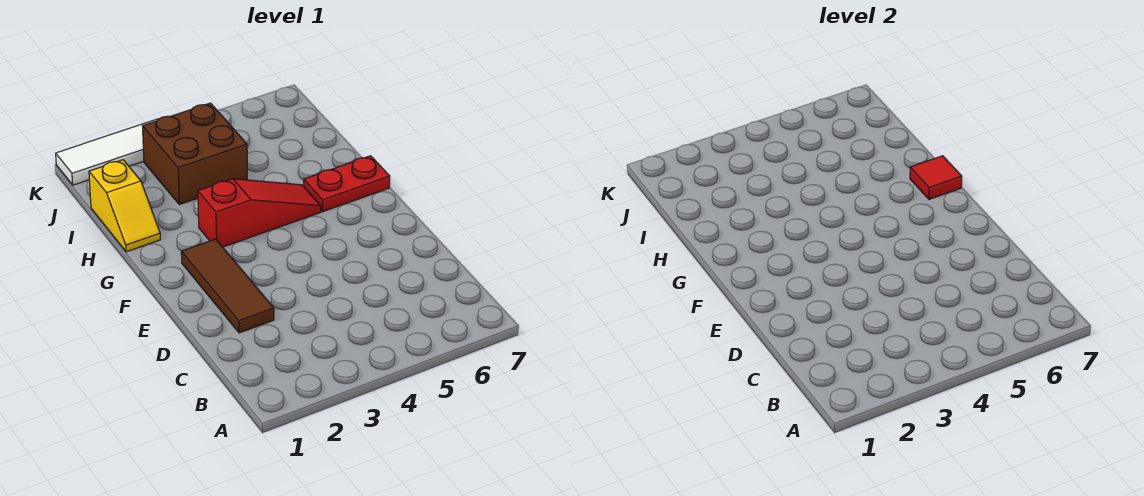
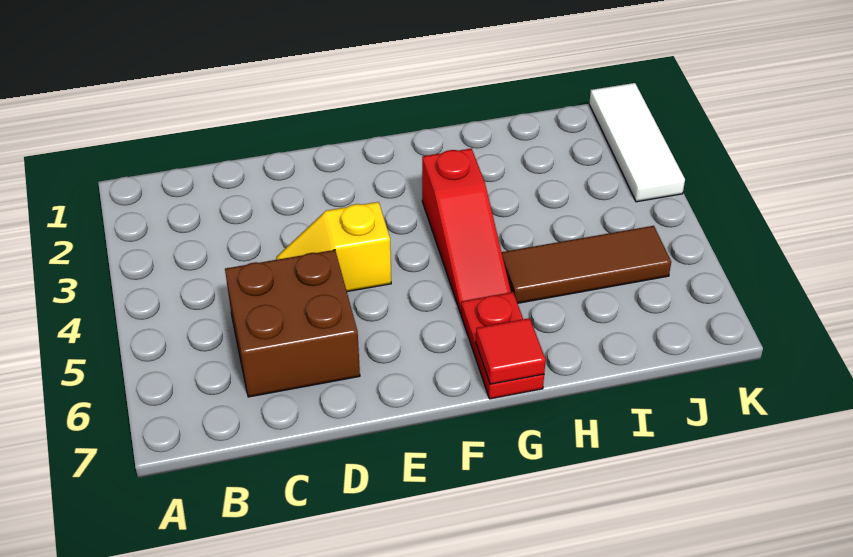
brown 1x3 tile [181,239,274,333] -> brown 1x3 tile moved to [502,226,671,303]
yellow 1x2 slope [89,160,160,252] -> yellow 1x2 slope moved to [276,202,391,292]
brown 2x2 brick [143,103,247,204] -> brown 2x2 brick moved to [225,250,360,397]

